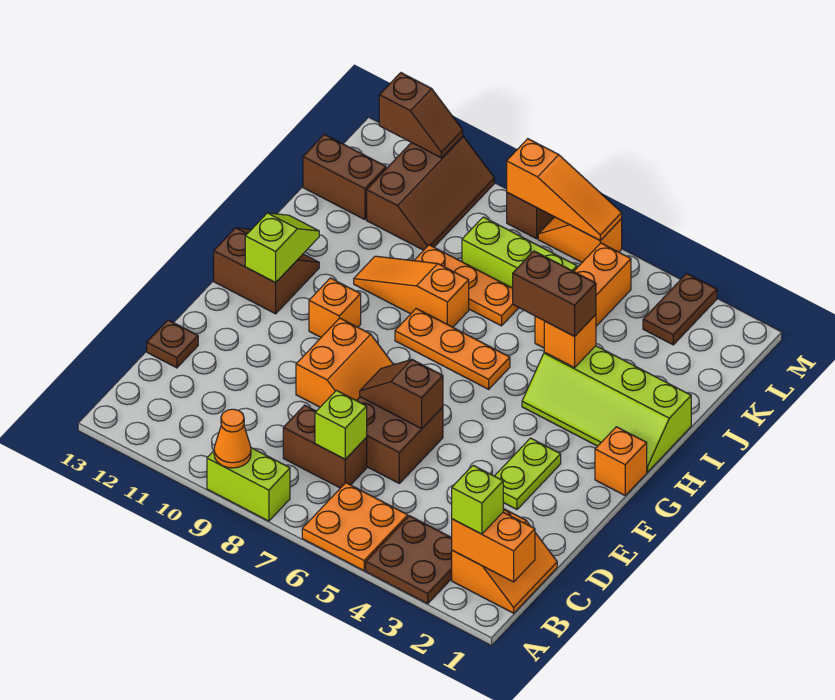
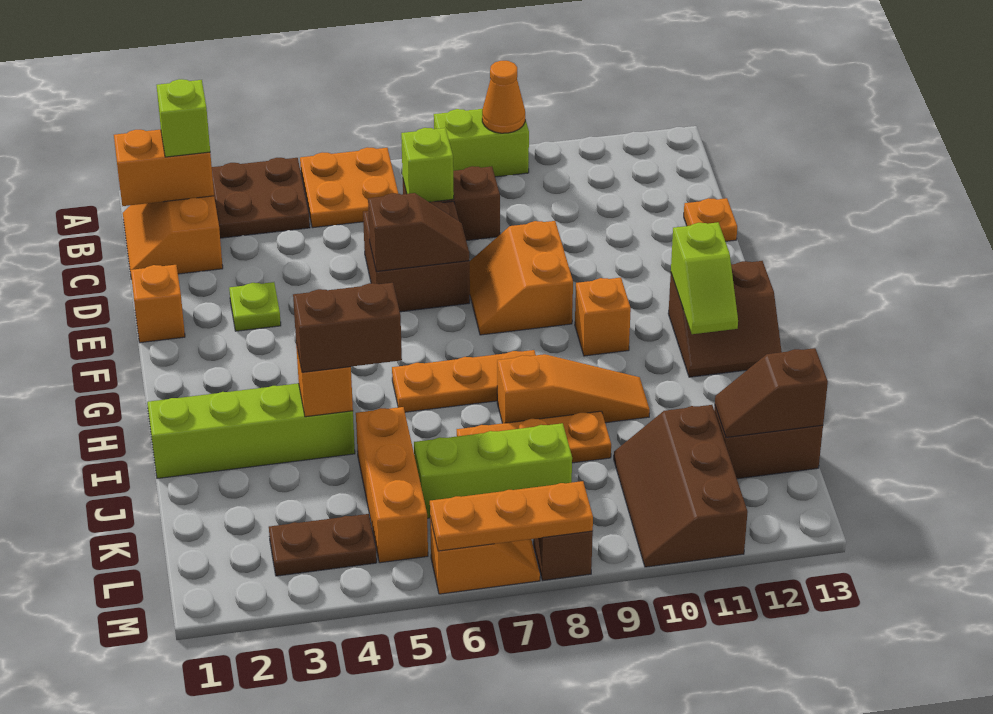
brown 1x1 plate [147,320,198,368] -> orange 1x1 plate [684,198,737,241]
lime 1x2 plate [495,438,561,509] -> lime 1x1 plate [229,282,281,331]
orange 1x1 brick [595,427,647,495] -> orange 1x1 brick moved to [130,265,185,343]
brown 1x2 plate [643,274,717,345] -> brown 1x2 plate turned to [269,514,377,576]
orange 1x3 slope [507,139,622,241] -> orange 1x3 plate [430,481,593,551]
brown 1x2 slope [379,73,463,158] -> brown 1x2 slope moved to [715,348,828,437]

